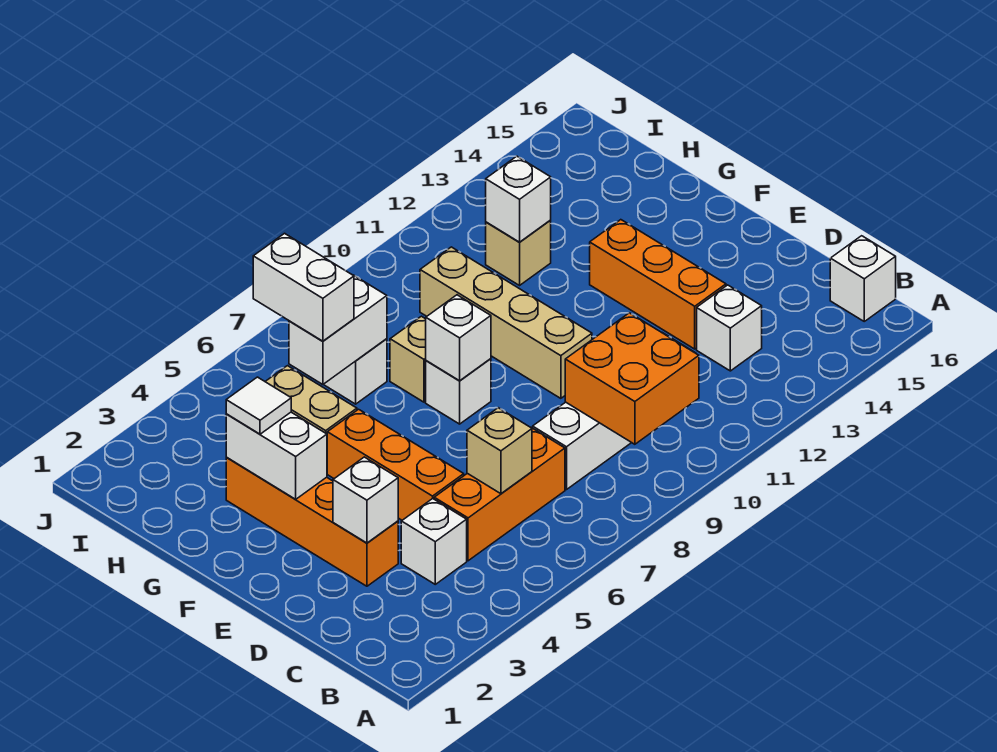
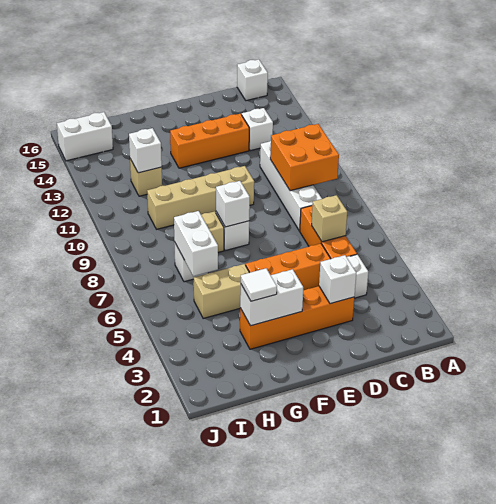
white 1x2 brick [253,233,354,341] -> white 1x2 brick moved to [57,112,113,161]

